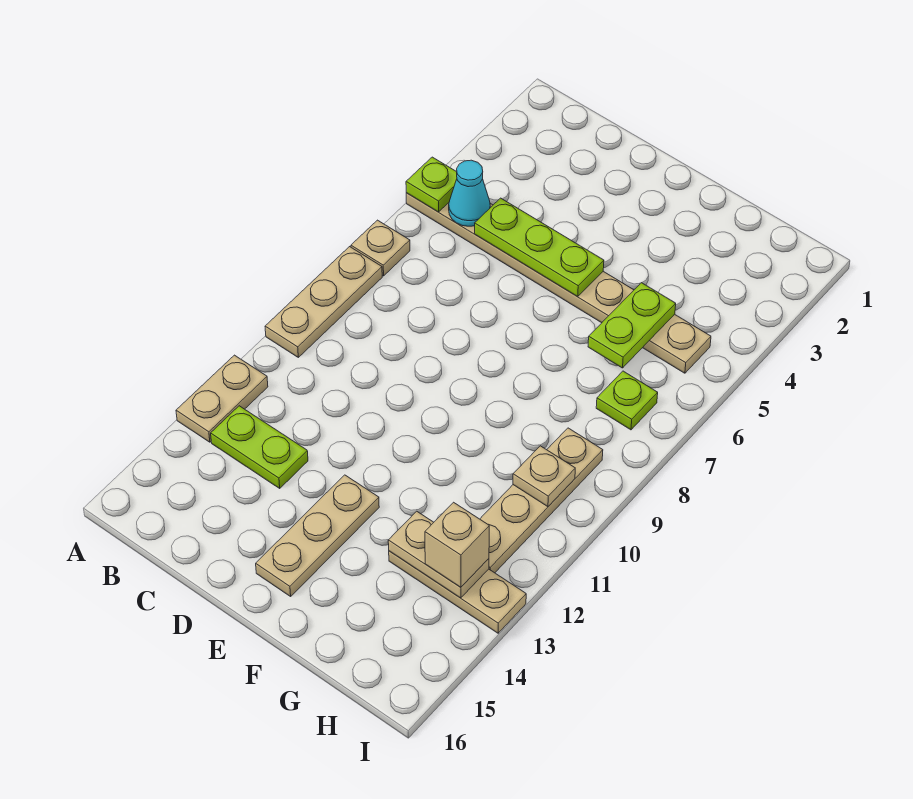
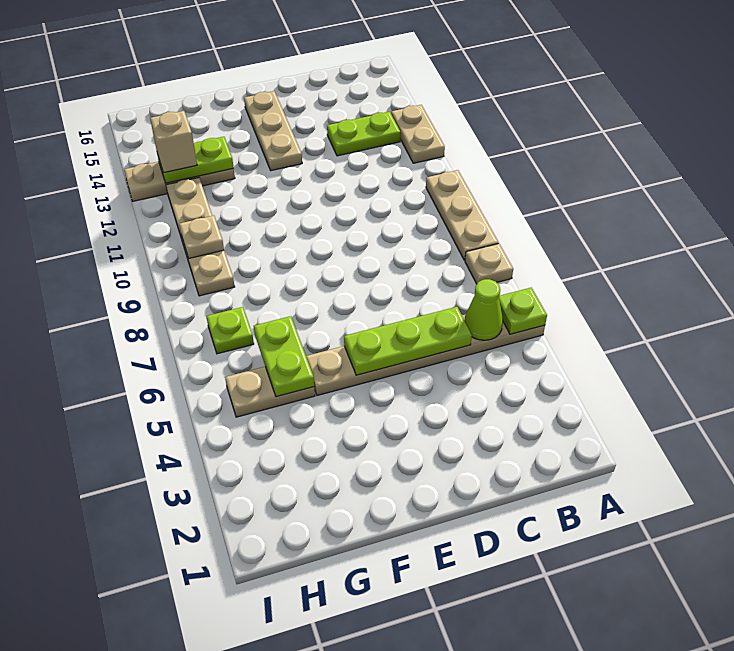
cyan 1x1 cone [449,160,490,226] -> lime 1x1 cone [465,279,503,340]
tan 1x2 plate [388,511,489,598] -> lime 1x2 plate [157,137,234,183]

